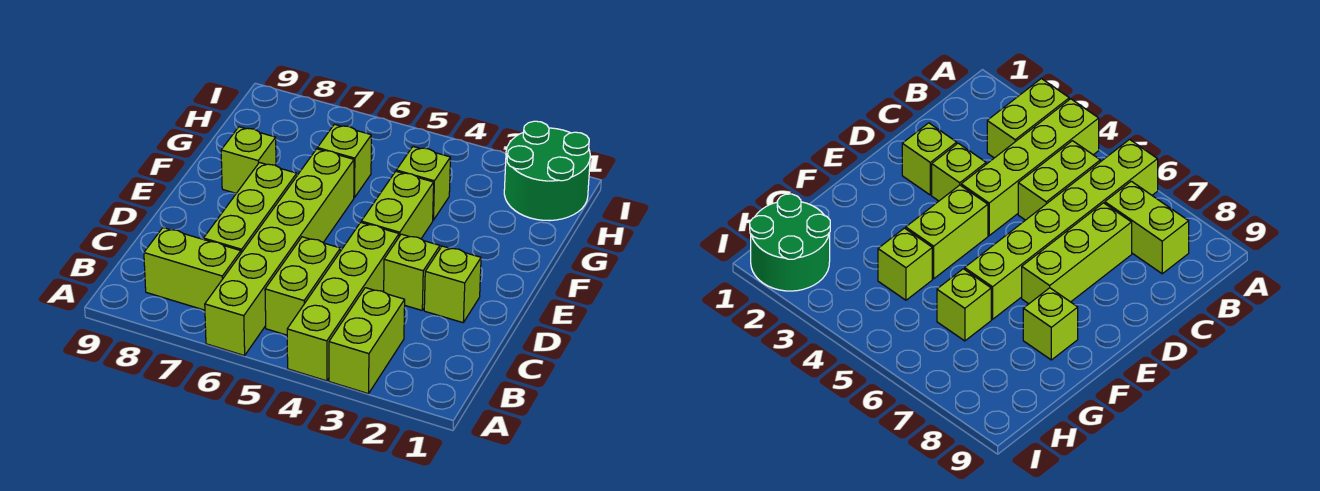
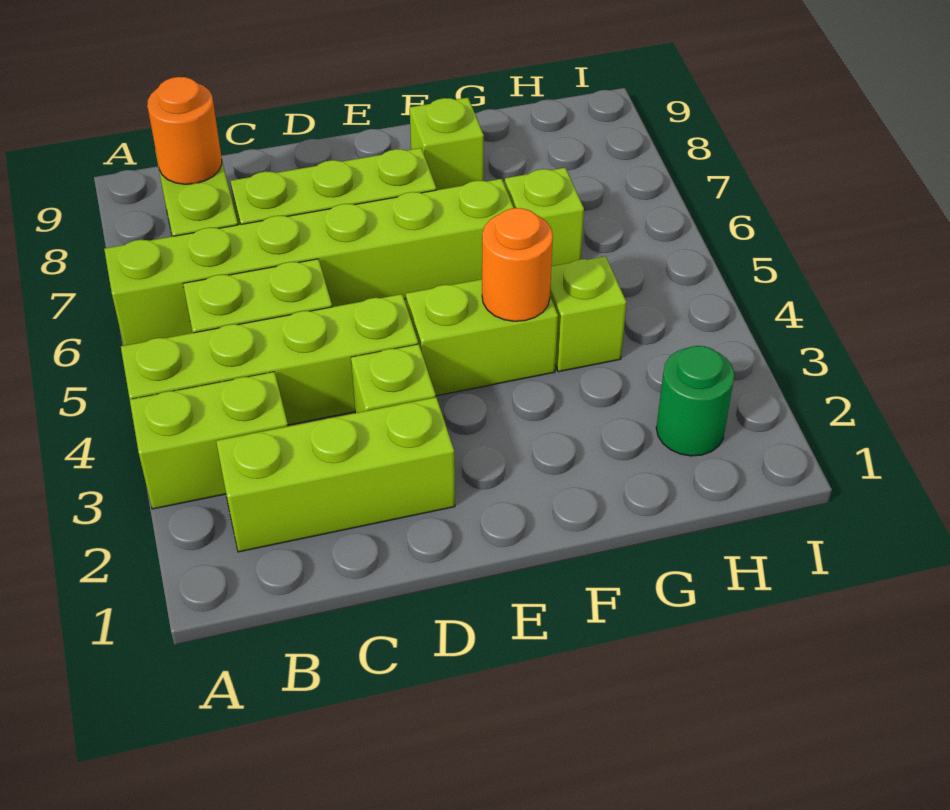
none -> orange 1x1 round brick [147,77,222,184]
lime 1x1 brick [424,246,481,323] -> lime 1x3 brick [216,397,455,552]
none -> orange 1x1 round brick [482,208,553,321]
green 2x2 round brick [504,121,590,221] -> green 1x1 round brick [656,346,734,456]

